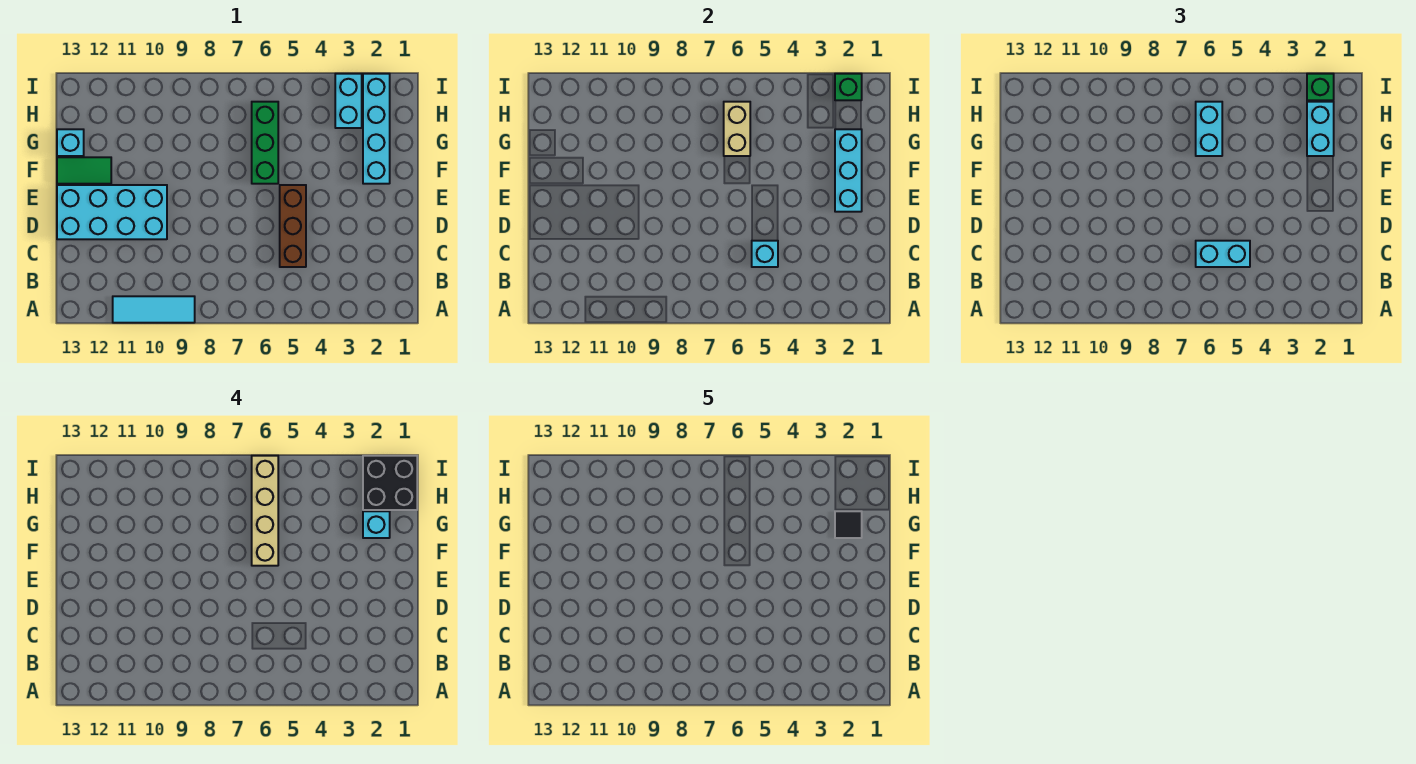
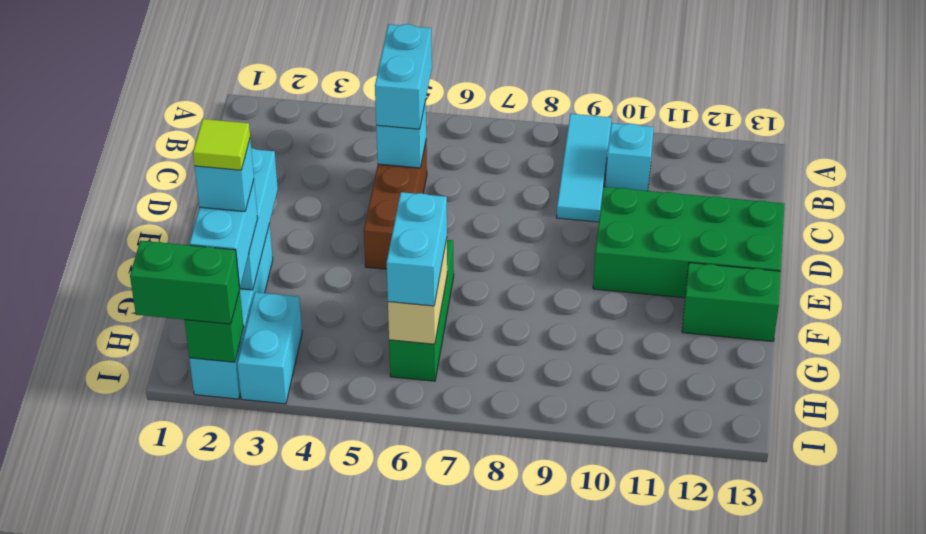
cyan 1x3 tile [113,296,195,323] -> cyan 1x3 tile turned to [557,114,611,222]
cyan 1x2 brick [1196,241,1250,267] -> cyan 1x2 brick turned to [375,24,432,129]
cyan 2x4 brick [57,185,167,239] -> green 2x4 brick [593,187,785,298]
tan 1x4 brick [252,456,278,566] -> none
green 1x2 tile [57,157,111,184] -> green 1x2 brick [682,263,781,341]
black 1x1 tile [835,511,862,538] -> lime 1x1 tile [193,119,250,170]
cyan 1x1 brick [57,129,84,156] -> cyan 1x1 brick moved to [606,123,654,191]
black 2x2 brick [363,456,417,510] -> none
green 1x1 brick [1307,74,1334,100] -> green 1x2 brick [130,241,240,324]

